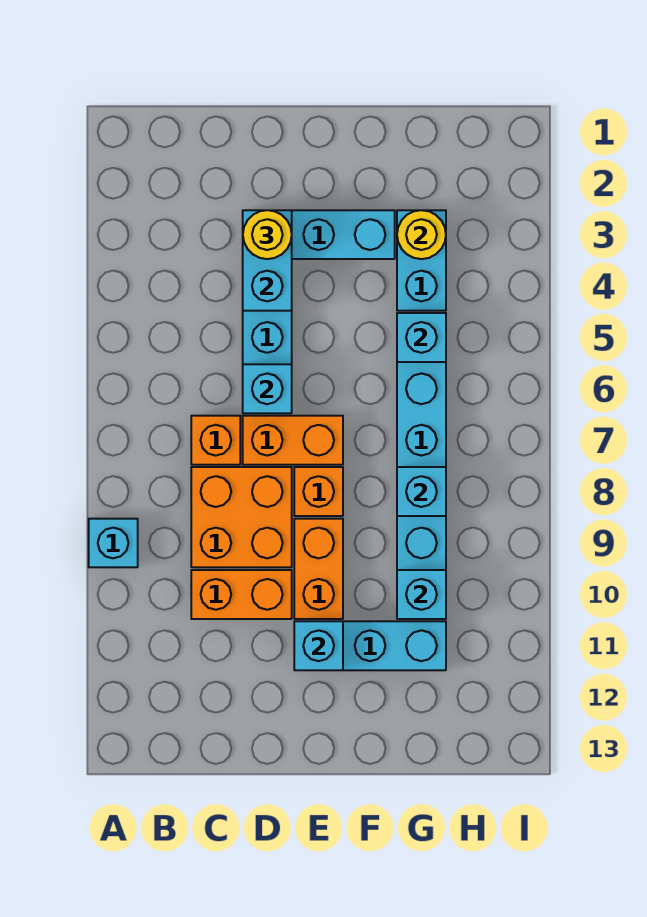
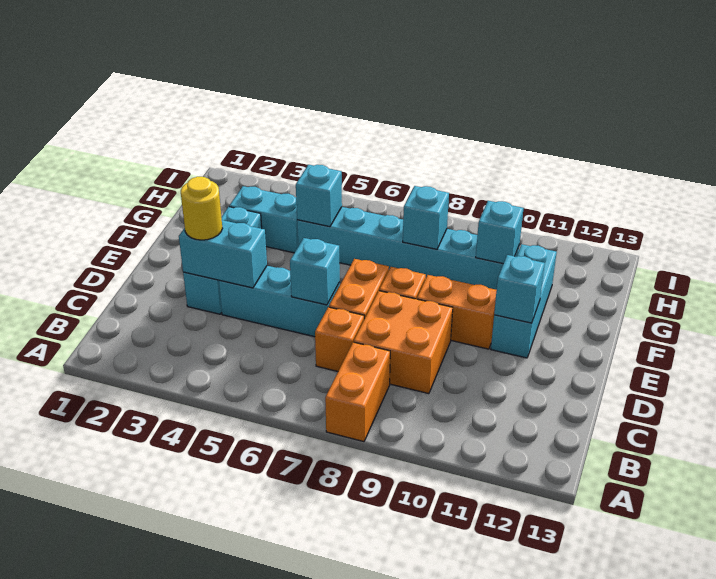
cyan 1x1 brick [89,519,138,567] -> none
orange 1x2 brick [191,570,292,619] -> orange 1x2 brick moved to [325,342,390,442]
yellow 1x1 round brick [397,210,446,259] -> none

